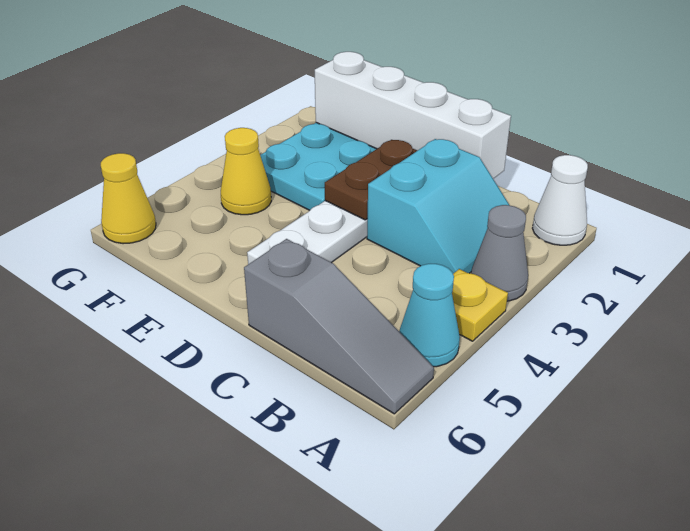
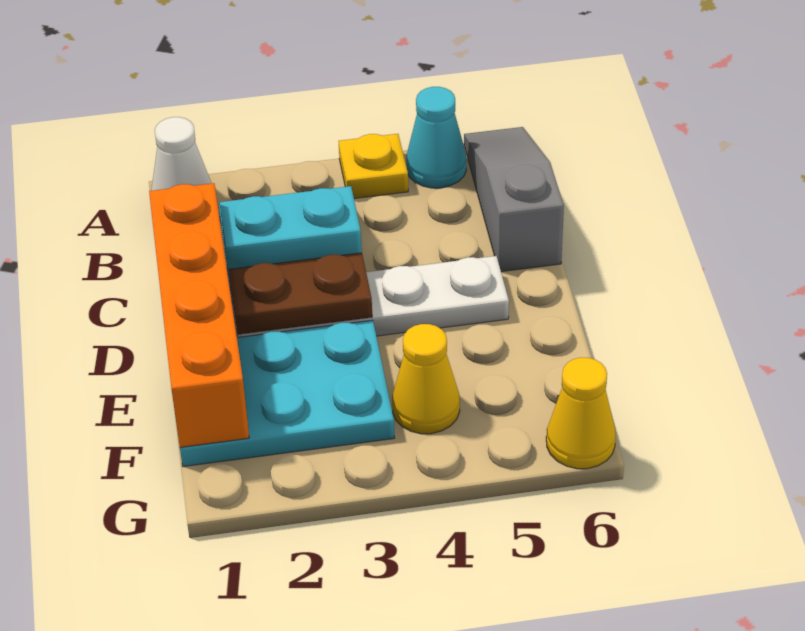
grey 1x1 cone [471,205,528,301] -> none
white 1x4 brick [315,52,511,179] -> orange 1x4 brick [149,183,249,447]

